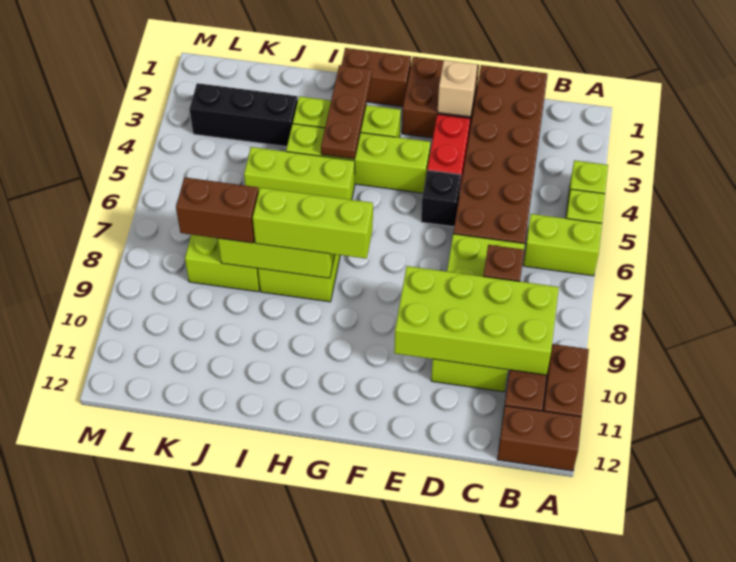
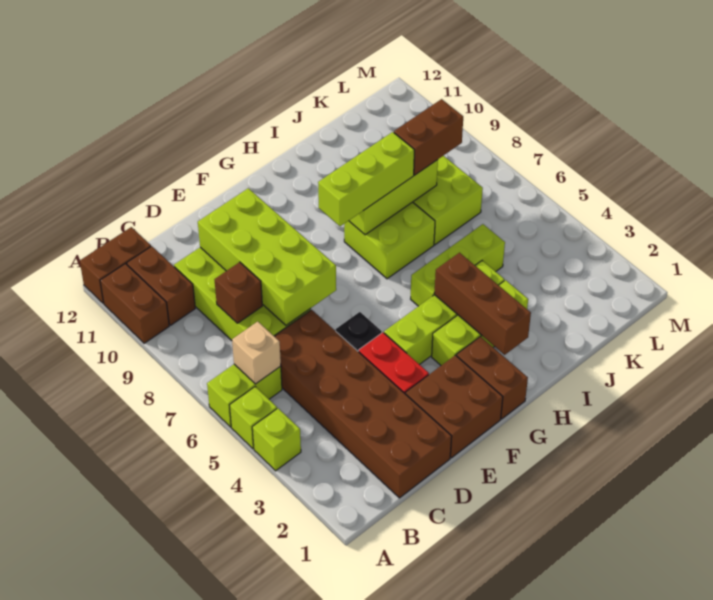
lime 2x4 brick [394,266,559,375] -> lime 2x4 brick turned to [198,188,336,325]
tan 1x1 brick [438,60,477,117] -> tan 1x1 brick moved to [232,322,281,384]
brown 1x2 brick [341,48,411,107] -> brown 1x2 brick turned to [457,337,528,419]
brown 1x3 plate [321,65,372,159] -> brown 1x3 brick [434,253,531,355]
black 1x3 brick [190,83,298,147] -> none

